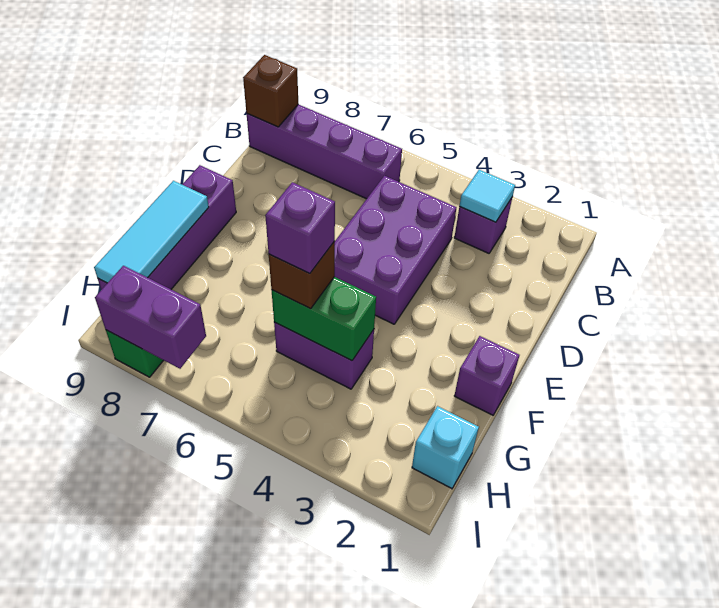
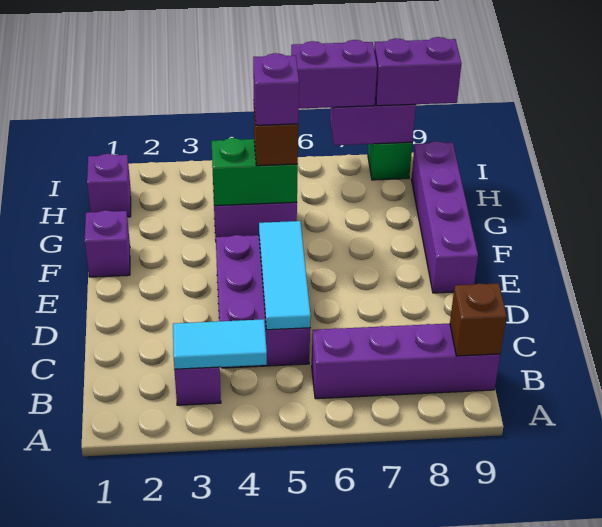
cyan 1x1 tile [459,170,515,222] -> cyan 1x2 tile [173,319,267,369]
cyan 1x3 tile [94,181,209,283] -> cyan 1x3 tile moved to [259,221,311,330]
cyan 1x1 brick [412,406,479,489] -> purple 1x1 brick [87,154,131,217]
none -> purple 1x2 brick [291,40,377,109]
none -> purple 1x2 brick [374,37,461,106]

